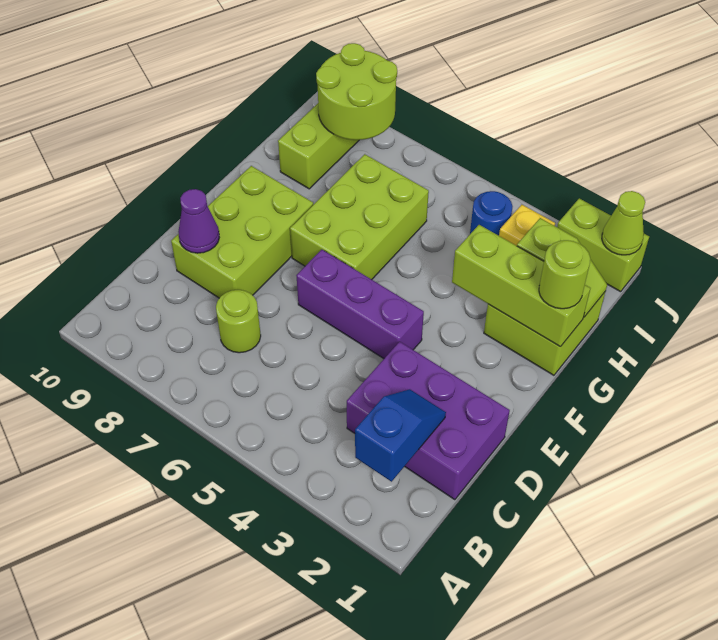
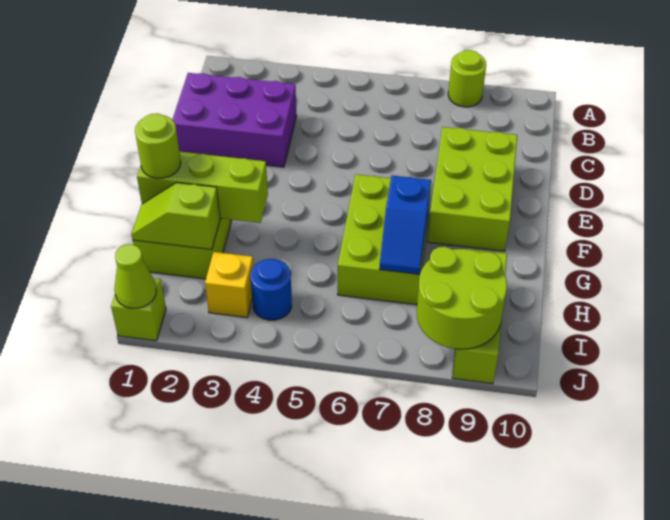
blue 1x2 slope [355,389,446,482] -> blue 1x2 slope moved to [380,175,431,274]
lime 1x1 round brick [216,290,261,353] -> lime 1x1 round brick moved to [448,50,486,107]
purple 1x1 cone [178,189,219,253] -> none
purple 1x3 brick [296,250,424,359] -> none
lime 1x2 brick [557,198,649,292] -> lime 1x1 brick [111,278,166,341]

